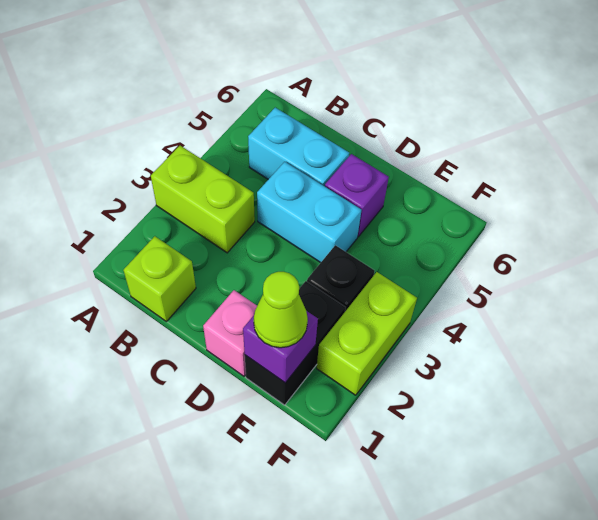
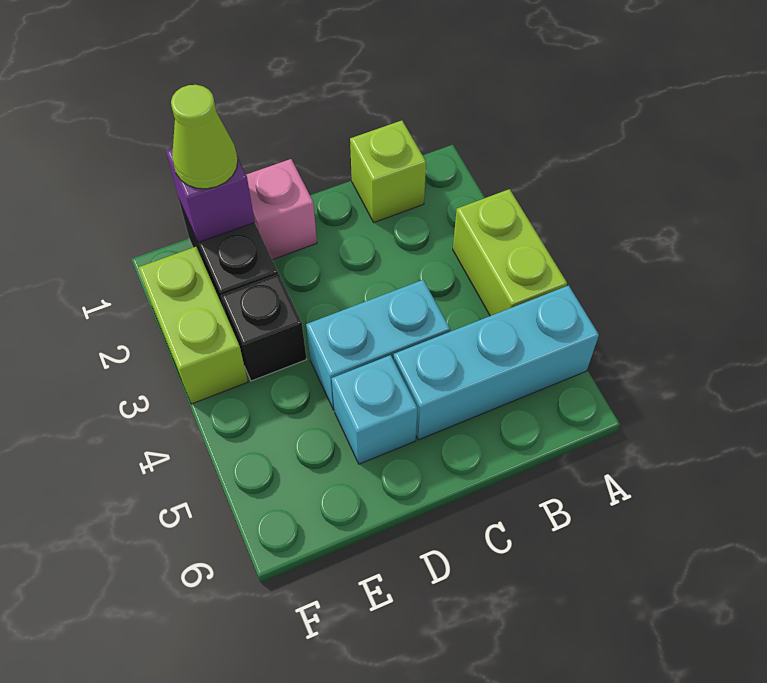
lime 1x2 brick [151,146,255,253] -> lime 1x2 brick turned to [453,189,567,316]
cyan 1x2 brick [248,108,349,186] -> cyan 1x3 brick [394,285,599,440]
purple 1x1 brick [325,154,389,237] -> cyan 1x1 brick [332,355,417,464]

